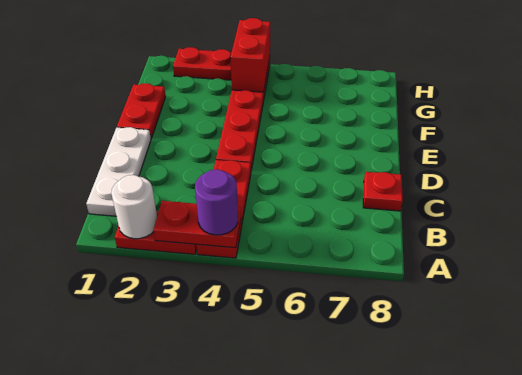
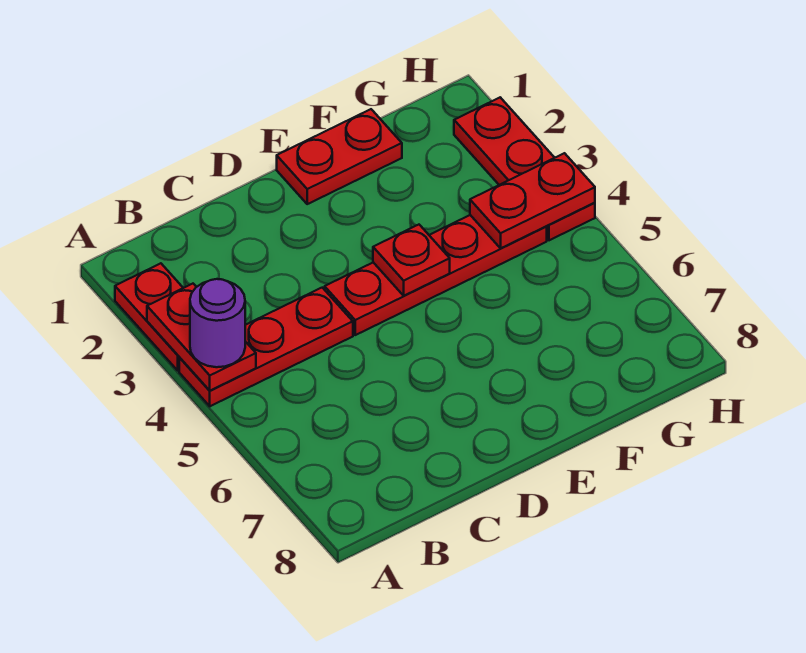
white 1x1 round brick [111,175,157,239] -> none
white 1x3 plate [86,127,151,216] -> none
red 1x1 plate [363,172,403,211] -> red 1x1 plate moved to [373,225,450,296]
red 1x2 brick [231,18,270,92] -> red 1x2 plate [470,153,595,248]

